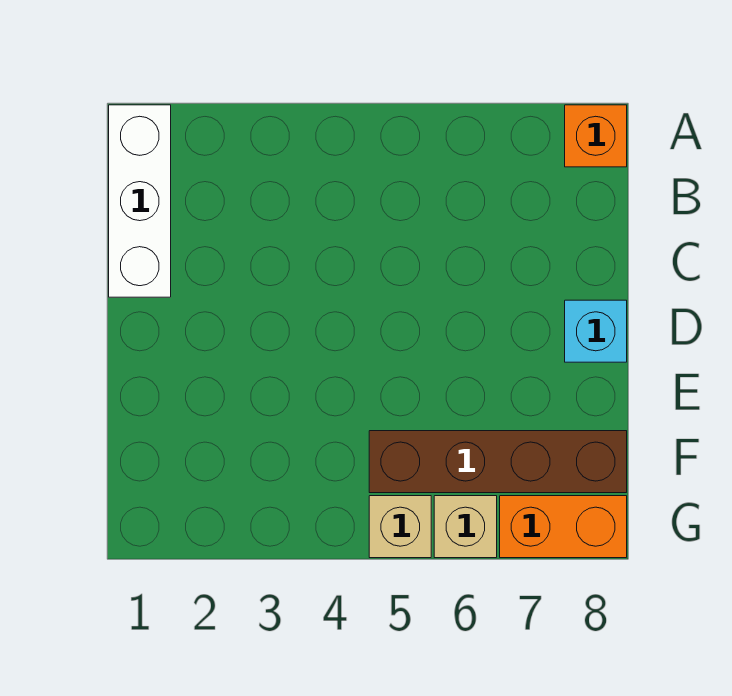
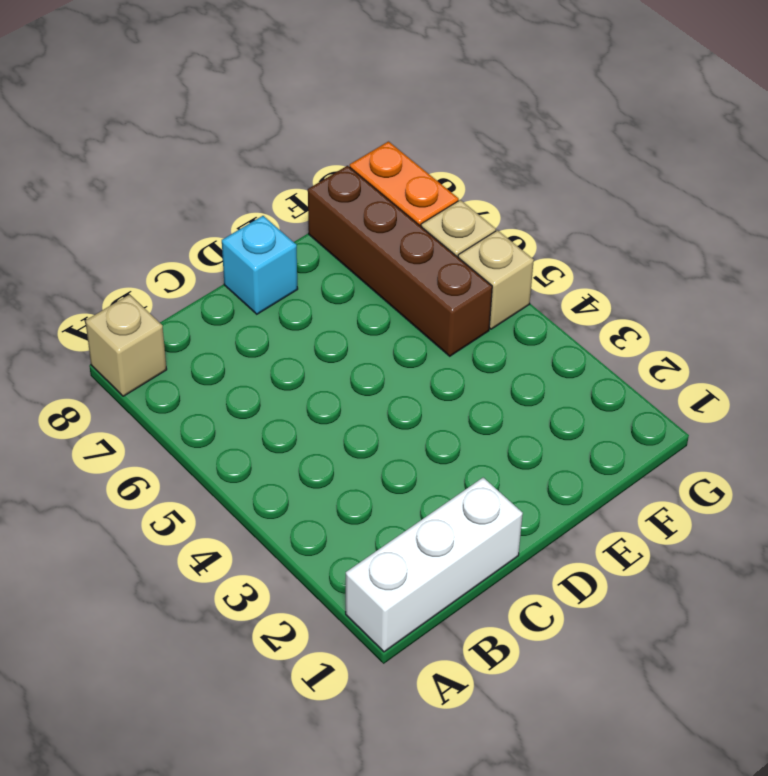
orange 1x1 brick [565,105,627,167] -> tan 1x1 brick [86,295,167,396]

